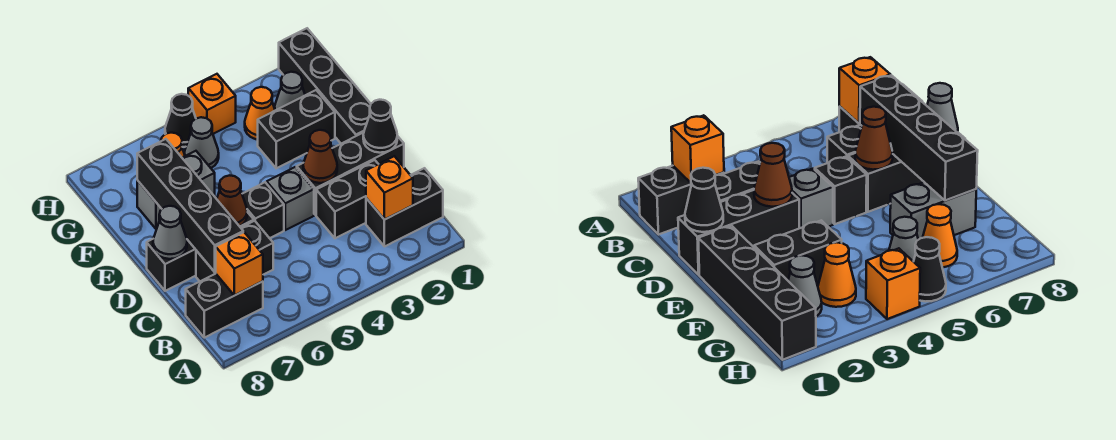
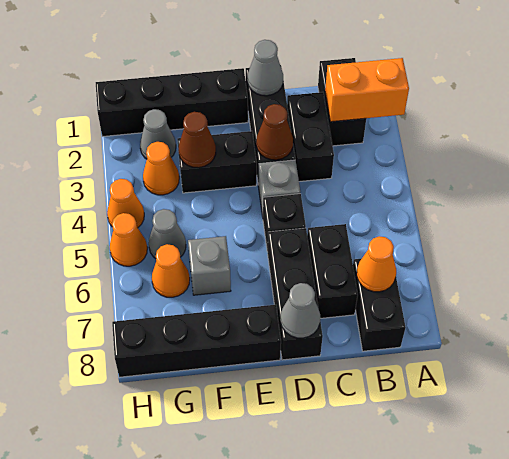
orange 1x1 brick [366,156,413,220] -> orange 1x2 brick [325,58,409,122]
orange 1x1 brick [216,232,263,295] -> orange 1x1 cone [357,236,396,292]
black 1x4 brick [137,139,243,272] -> black 1x4 brick moved to [112,305,281,377]
black 1x1 cone [363,100,397,153] -> grey 1x1 cone [248,40,283,96]
brown 1x1 cone [217,175,247,226] -> brown 1x1 cone moved to [178,112,216,168]
black 1x2 brick [258,90,335,168] -> black 1x2 brick turned to [177,131,257,193]
grey 1x2 brick [137,151,215,229] -> grey 1x1 brick [188,236,231,295]
orange 1x1 brick [188,74,236,134] -> orange 1x1 cone [107,179,144,228]
black 1x1 cone [165,94,196,147] -> orange 1x1 cone [110,213,147,266]

